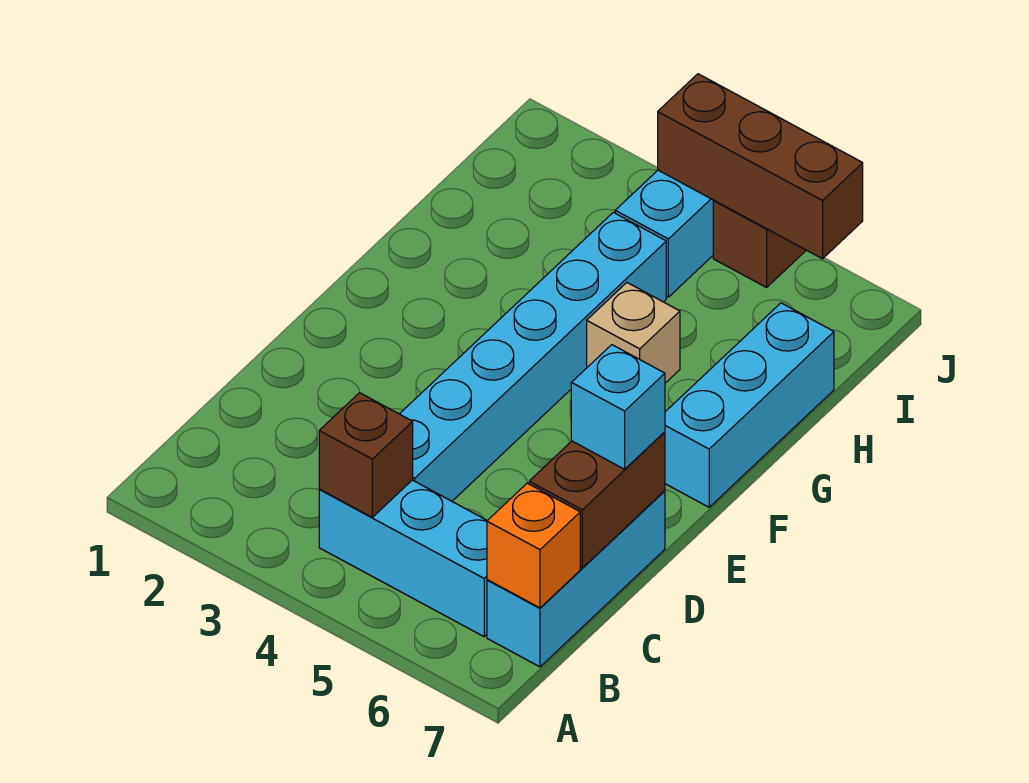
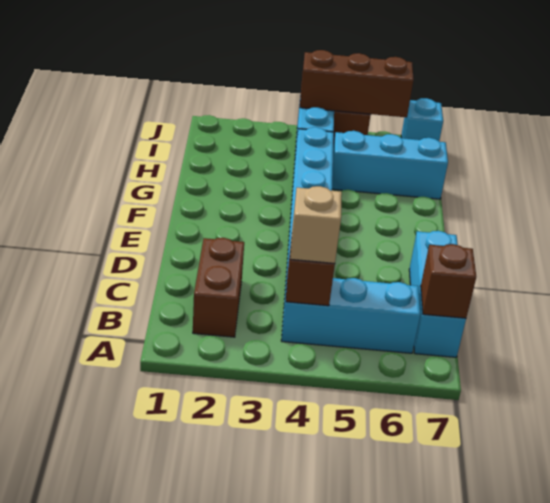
orange 1x1 brick [487,483,580,608] -> brown 1x1 brick [421,244,476,318]
brown 1x2 brick [529,432,665,568] -> brown 1x2 brick moved to [193,238,244,337]
cyan 1x1 brick [571,345,665,469] -> cyan 1x1 brick moved to [401,98,443,141]
cyan 1x3 brick [665,303,834,507] -> cyan 1x3 brick turned to [332,131,448,199]
tan 1x1 brick [587,283,680,383] -> tan 1x1 brick moved to [290,186,342,263]

